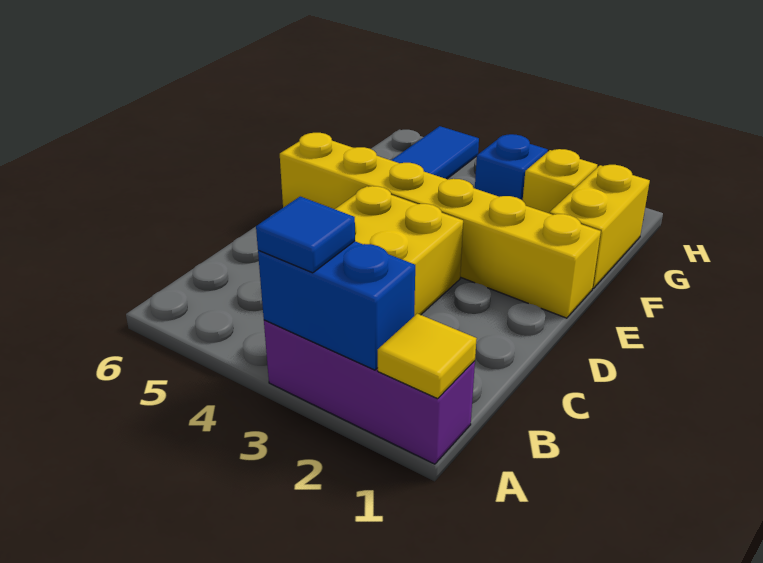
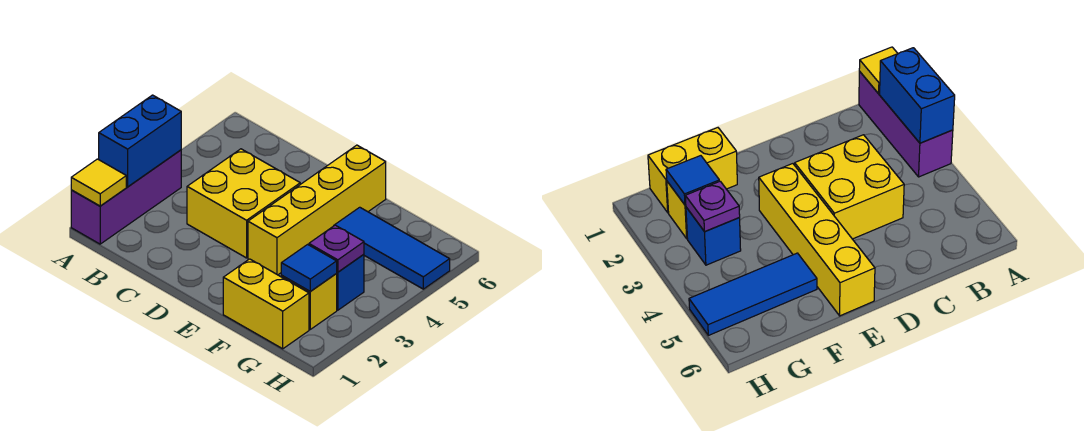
blue 1x1 tile [256,197,355,273] -> blue 1x1 tile moved to [281,244,337,291]
yellow 1x6 brick [280,133,601,318] -> yellow 1x4 brick [248,145,386,275]
none -> purple 1x1 plate [309,225,364,272]

